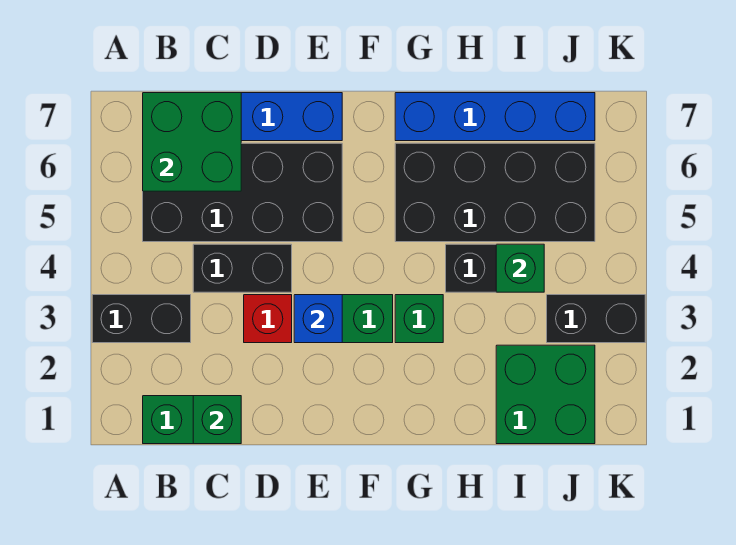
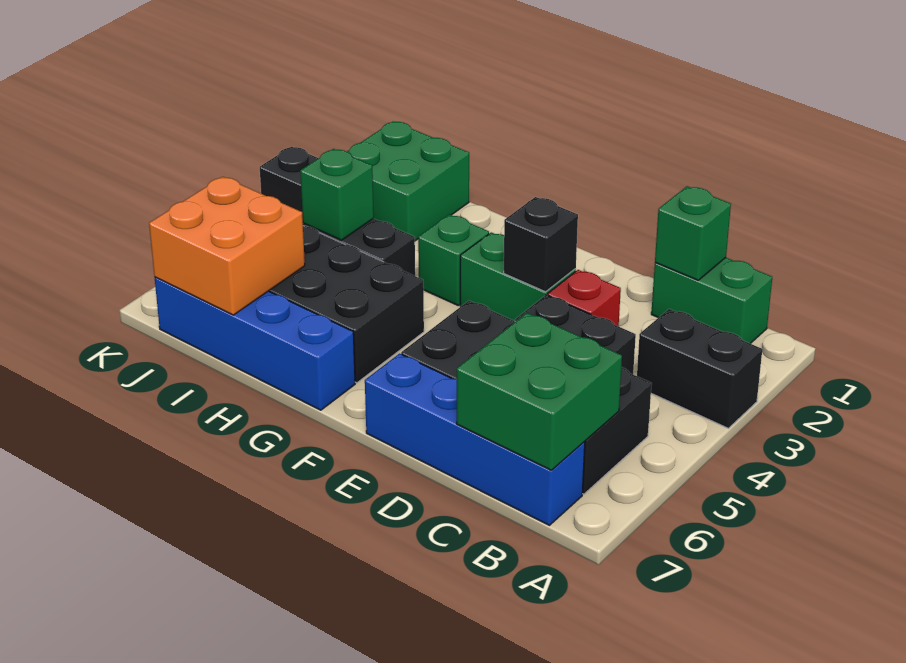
blue 1x1 brick [294,295,342,343] -> black 1x1 brick [504,197,578,292]
none -> orange 2x2 brick [149,177,305,315]

